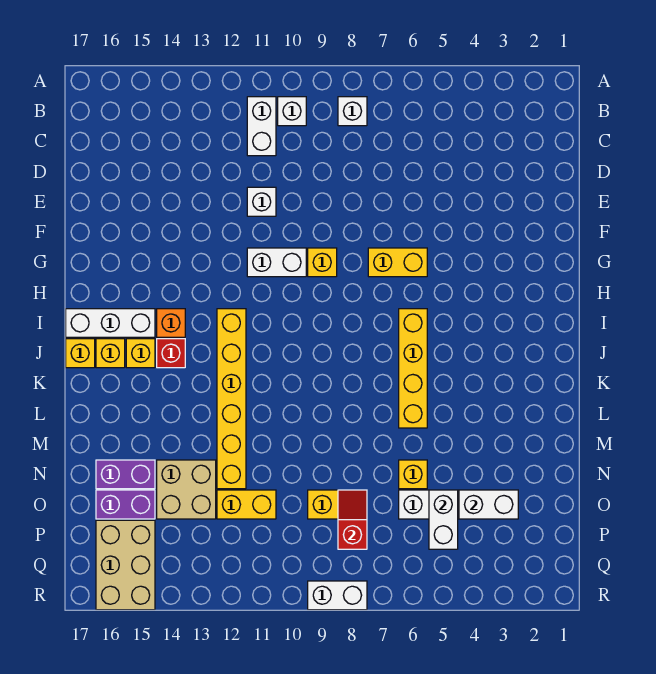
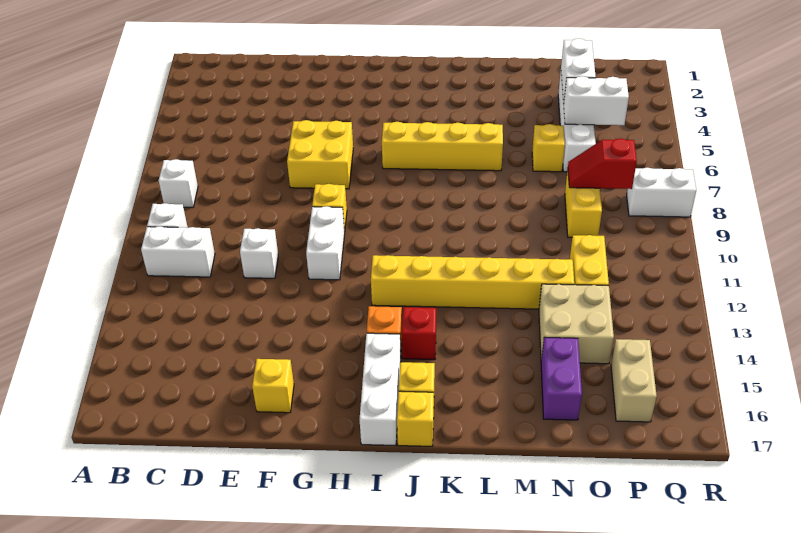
yellow 1x2 brick [368,248,427,277] -> yellow 2x2 brick [287,120,353,189]
yellow 1x1 brick [126,339,155,368] -> yellow 1x1 brick moved to [252,359,294,413]
purple 1x2 brick [96,490,155,519] -> none
tan 2x3 brick [96,520,155,610] -> tan 1x2 brick [611,339,657,422]
white 1x2 brick [308,581,367,610] -> white 1x2 brick turned to [627,168,696,217]

